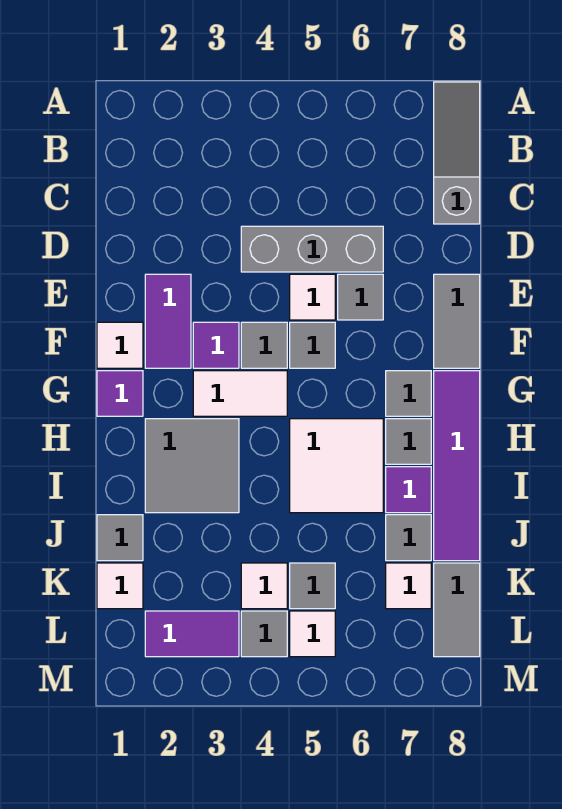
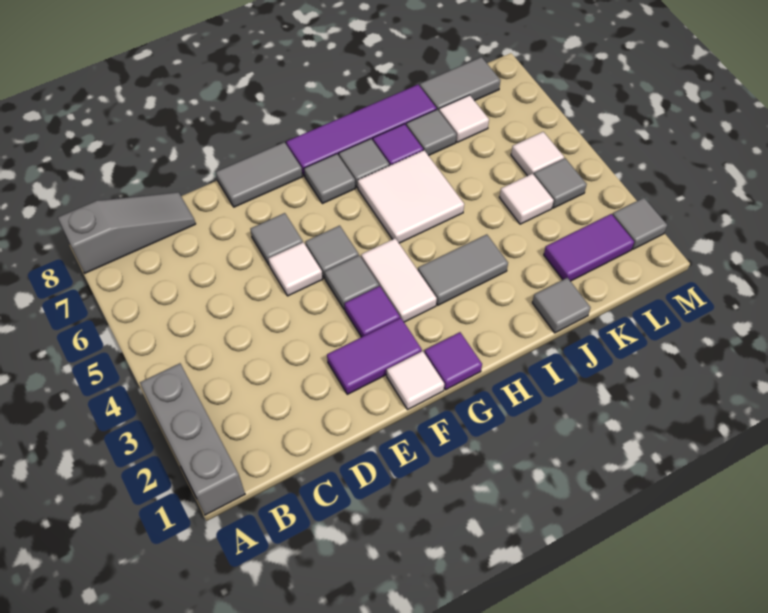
grey 1x3 slope [434,82,480,224] -> grey 1x3 slope turned to [58,192,196,273]
grey 1x3 brick [241,226,383,272] -> grey 1x3 brick moved to [140,363,245,515]
grey 2x2 tile [145,419,239,513] -> grey 1x2 tile [418,234,508,305]
white 1x1 tile [97,563,143,609] -> none
grey 1x1 tile [290,563,335,609] -> grey 1x1 tile moved to [612,198,667,249]
purple 1x2 tile [145,611,239,657] -> purple 1x2 tile turned to [544,214,634,281]

